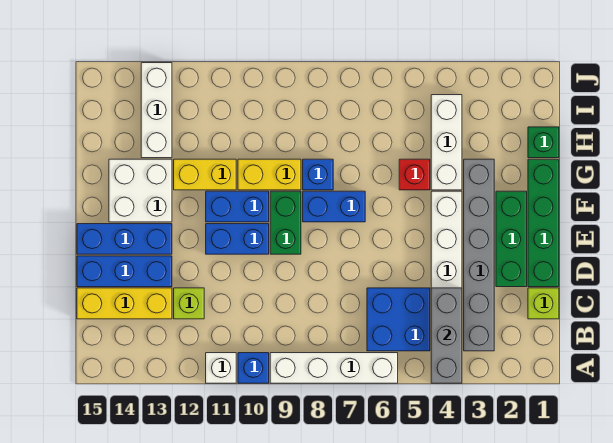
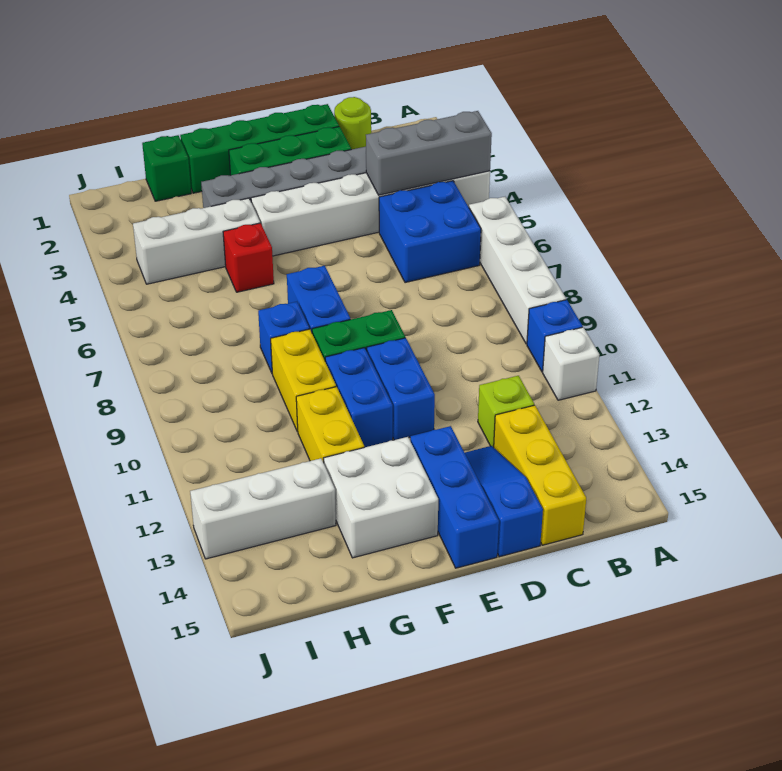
lime 1x1 brick [528,288,559,319] -> lime 1x1 round brick [334,97,371,150]
blue 1x3 brick [77,256,172,287] -> blue 1x3 slope [465,446,543,557]

